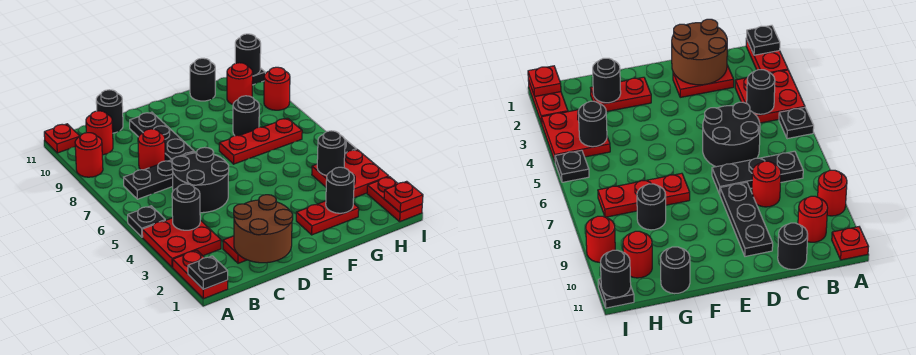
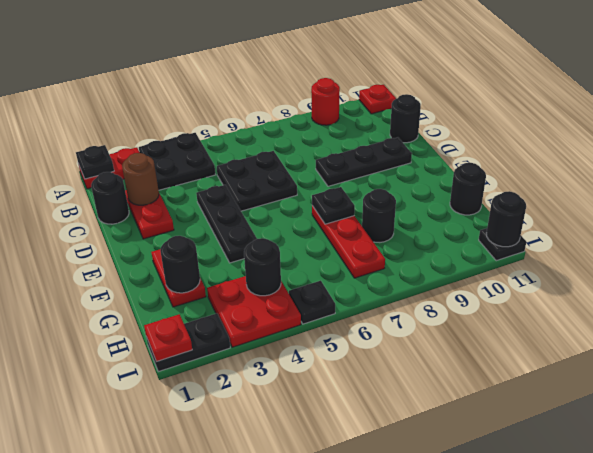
red 2x2 plate [142,218,221,267] -> black 2x2 plate [139,133,215,190]
black 1x1 plate [128,206,165,237] -> black 1x1 plate moved to [312,187,355,224]
black 1x1 round brick [172,184,200,230] -> black 1x1 round brick moved to [91,172,129,224]
black 1x3 plate [124,152,196,199] -> black 1x3 plate moved to [196,185,257,263]
red 1x1 round brick [86,111,113,155] -> none
brown 2x2 round brick [234,195,293,263] -> brown 1x1 round brick [122,153,159,205]
black 2x2 round brick [172,147,229,213] -> black 2x2 plate [217,151,297,211]
red 1x1 round brick [138,129,165,170] -> none
red 1x1 round brick [227,63,253,104] -> none
red 1x2 plate [367,177,422,222] -> black 1x2 plate [146,313,230,372]
red 1x1 round brick [264,67,290,110] -> none

